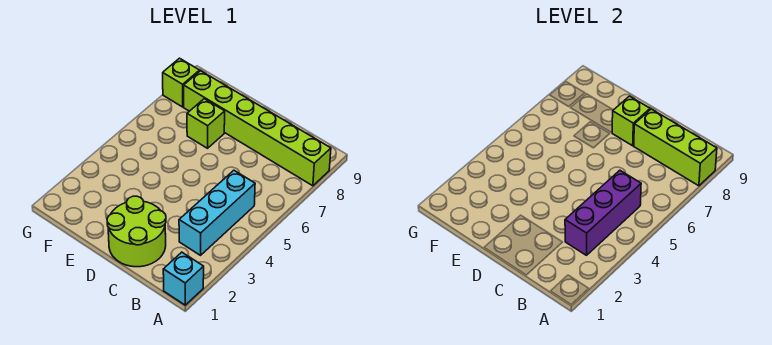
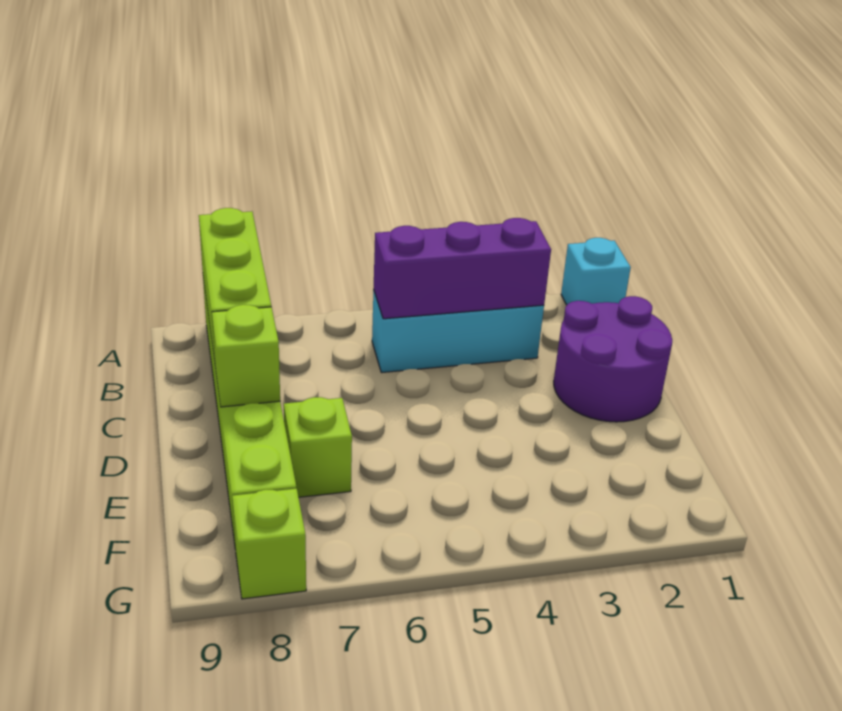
lime 2x2 round brick [107,196,166,267] -> purple 2x2 round brick [554,296,672,422]

